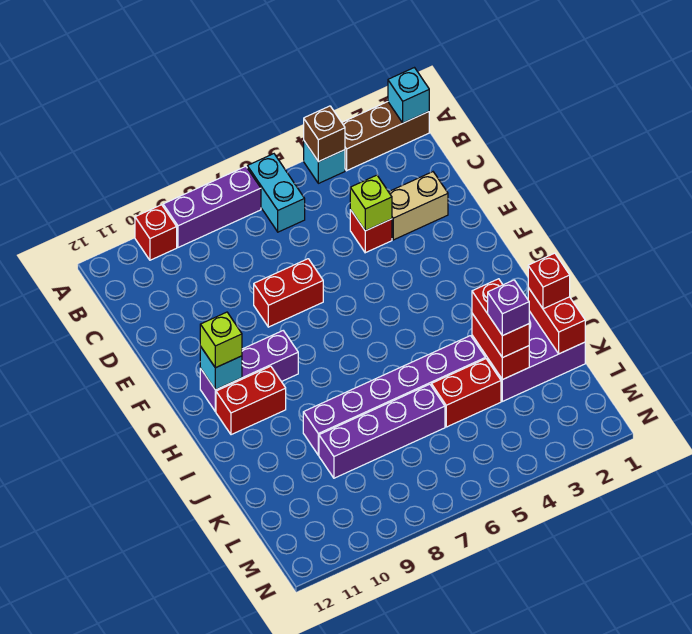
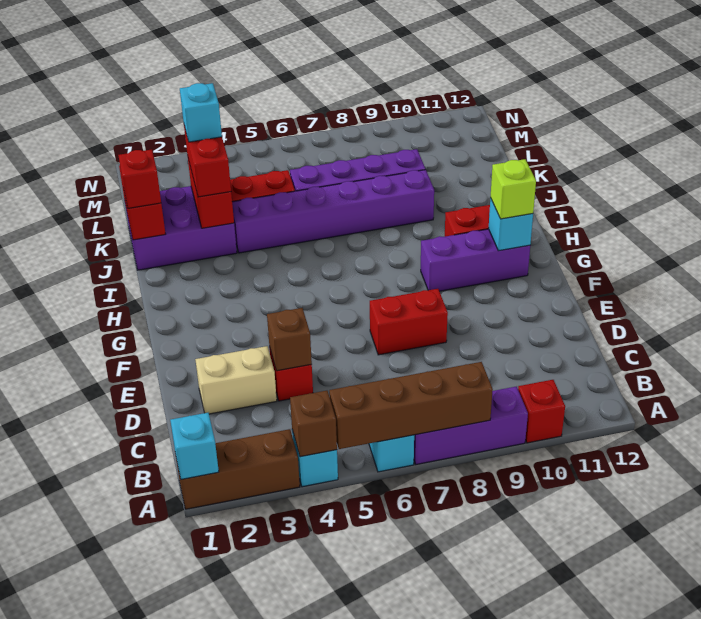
none -> brown 1x4 brick [329,362,493,449]
lime 1x1 brick [350,175,392,231] -> brown 1x1 brick [267,308,312,371]
purple 1x1 brick [488,280,529,336] -> cyan 1x1 brick [180,83,222,142]

